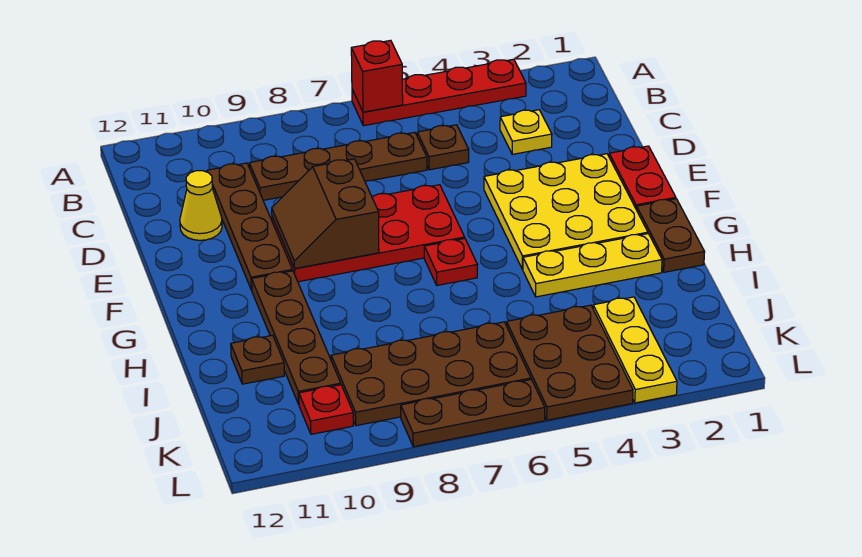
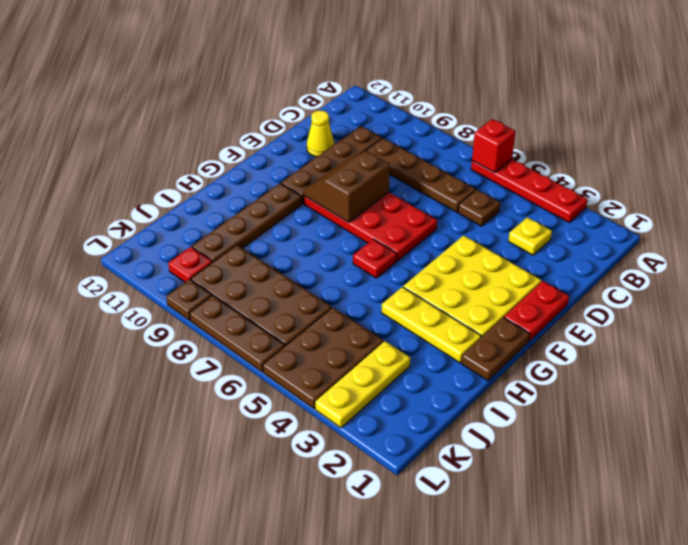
brown 1x1 plate [231,335,284,384] -> brown 1x1 plate moved to [166,279,212,320]

